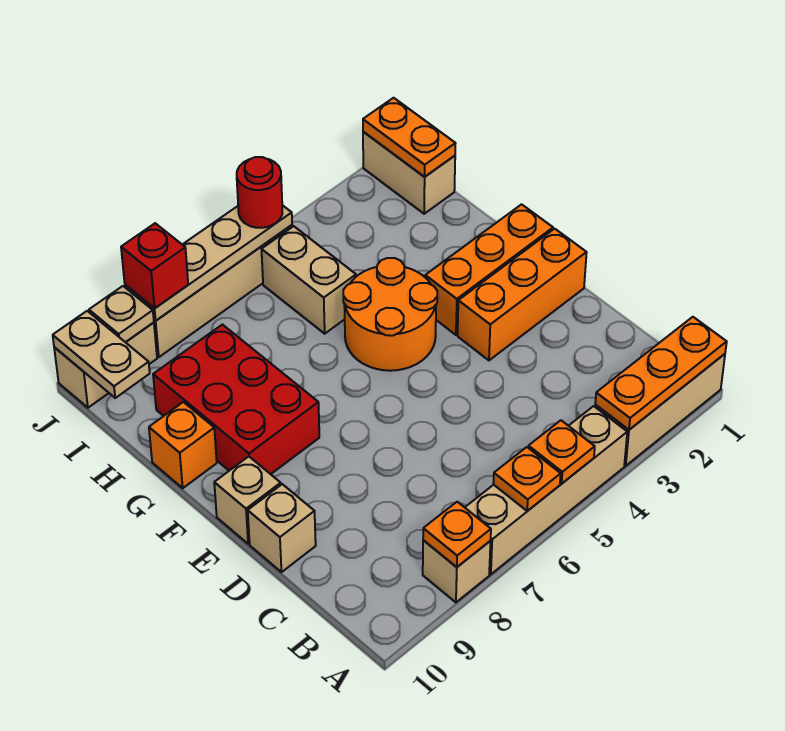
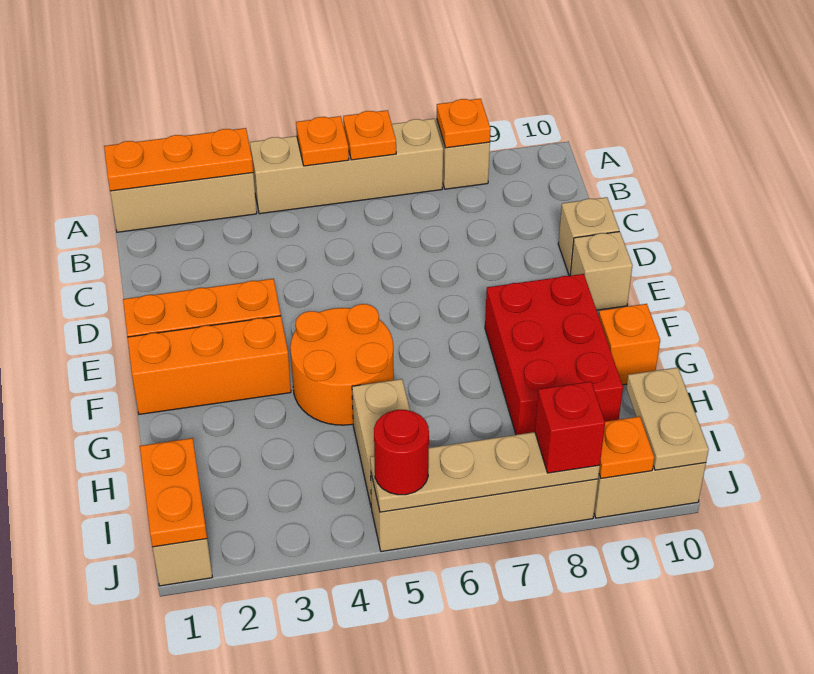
tan 1x1 plate [89,286,154,342] -> orange 1x1 plate [599,417,654,478]

